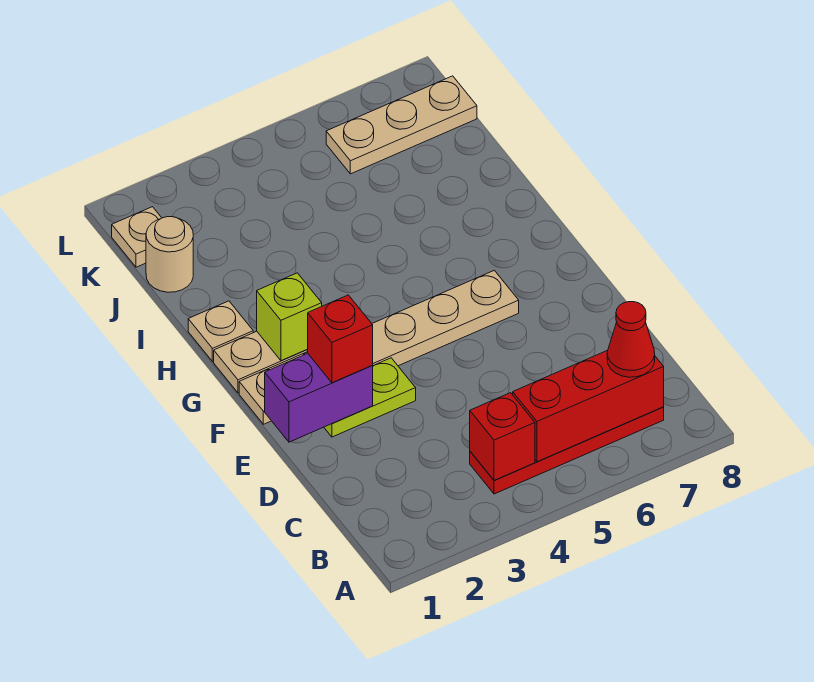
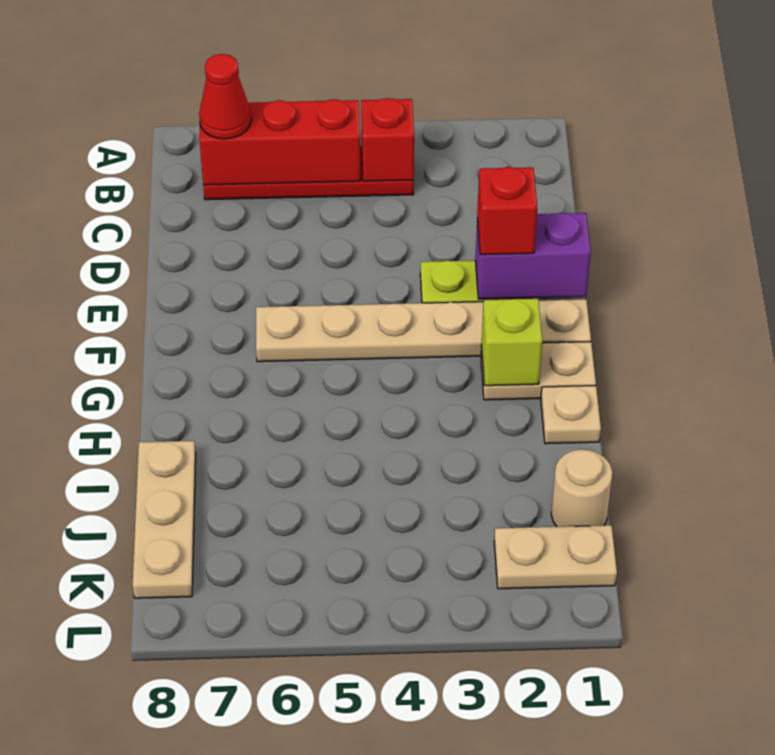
tan 1x1 plate [112,207,161,267] -> tan 1x2 plate [494,525,617,589]
tan 1x3 plate [326,76,477,174] -> tan 1x3 plate turned to [133,441,196,598]

